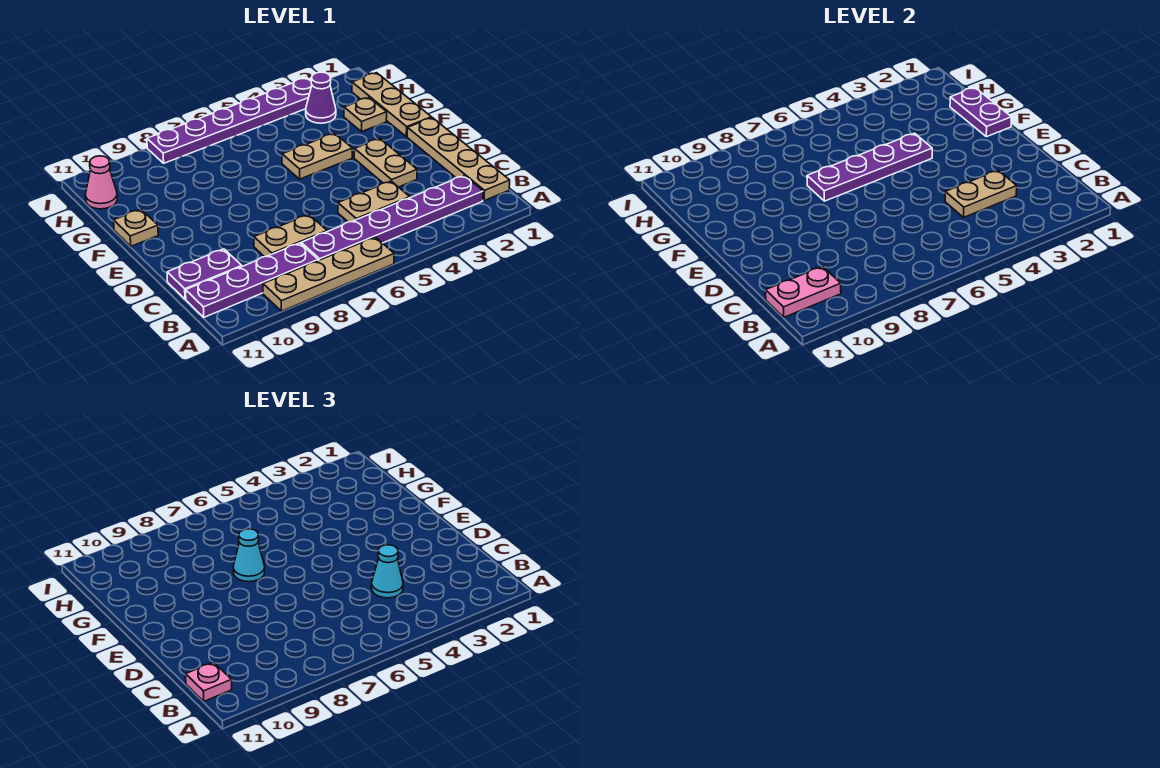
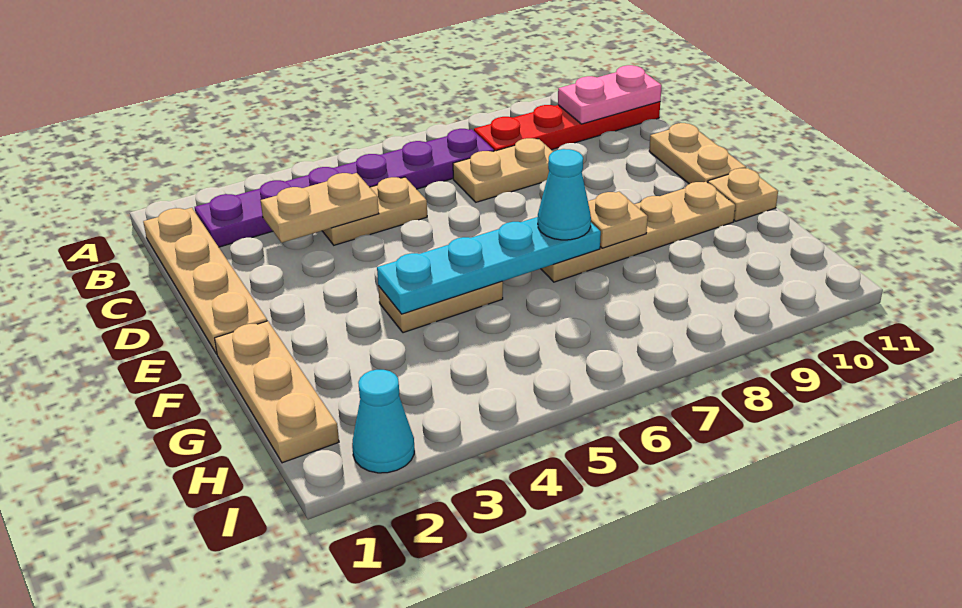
tan 1x4 plate [263,237,394,311] -> tan 1x4 plate moved to [541,182,735,282]
purple 1x4 plate [186,243,318,317] -> red 1x4 plate [474,102,660,151]
pink 1x1 plate [186,662,232,701] -> none
cyan 1x1 cone [371,545,403,598] -> cyan 1x1 cone moved to [352,370,414,473]
purple 1x2 plate [167,249,242,299] -> none
tan 1x2 plate [354,139,417,187] -> tan 1x2 plate moved to [649,123,746,184]
purple 1x2 plate [950,88,1011,137] -> none
purple 1x4 plate [807,133,932,201] -> cyan 1x4 plate [377,217,601,314]
tan 1x1 plate [344,98,387,132] -> tan 1x1 plate moved to [588,192,648,248]
purple 1x1 cone [306,72,336,123] -> none
pink 1x1 cone [86,156,117,209] -> none
purple 1x6 plate [147,78,312,163] -> none

